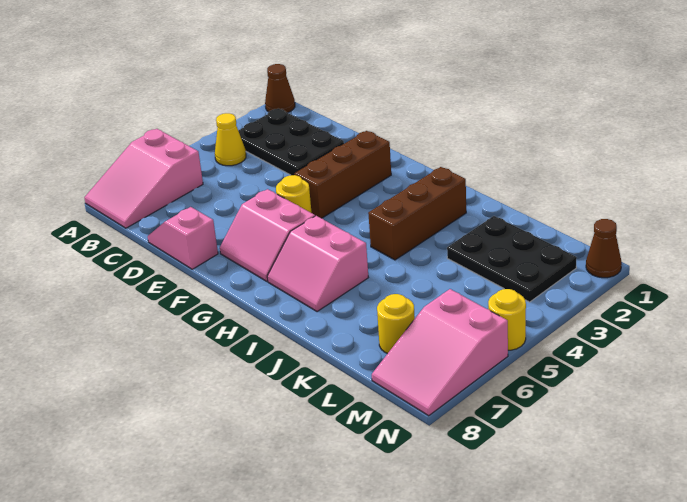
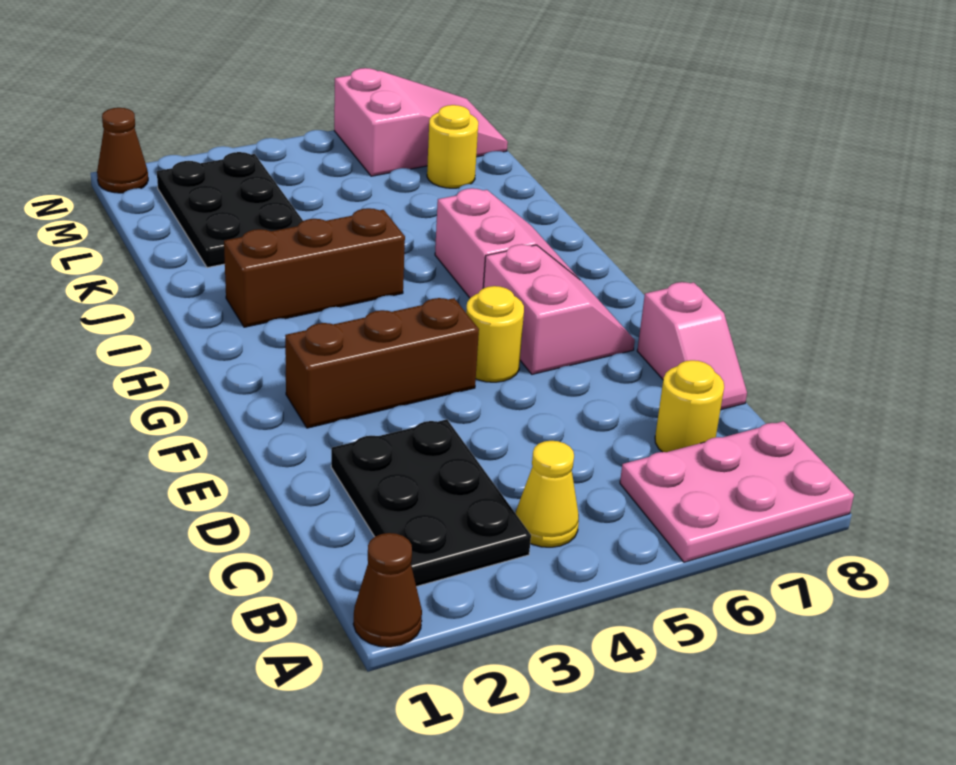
pink 2x3 slope [84,129,203,228] -> pink 2x3 plate [620,421,854,562]
yellow 1x1 round brick [488,289,526,350] -> yellow 1x1 round brick moved to [655,360,724,452]

